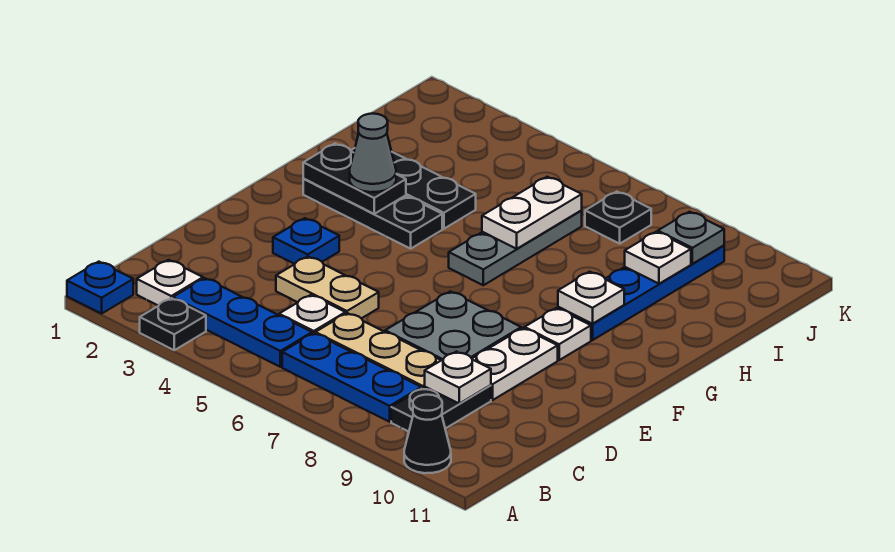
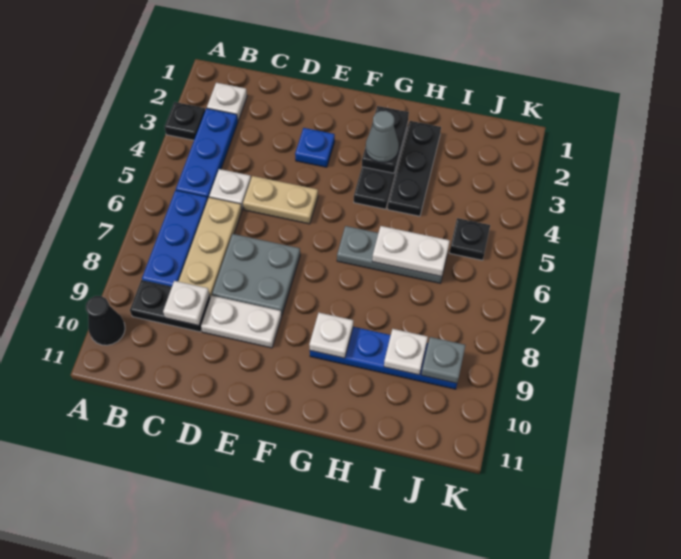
blue 1x1 plate [67,262,133,314] -> none
tan 1x2 plate [276,257,379,318] -> tan 1x2 plate turned to [243,176,318,224]
white 1x1 plate [525,308,591,360] -> none
black 1x1 plate [585,192,651,244] -> black 1x1 plate moved to [449,218,490,260]

